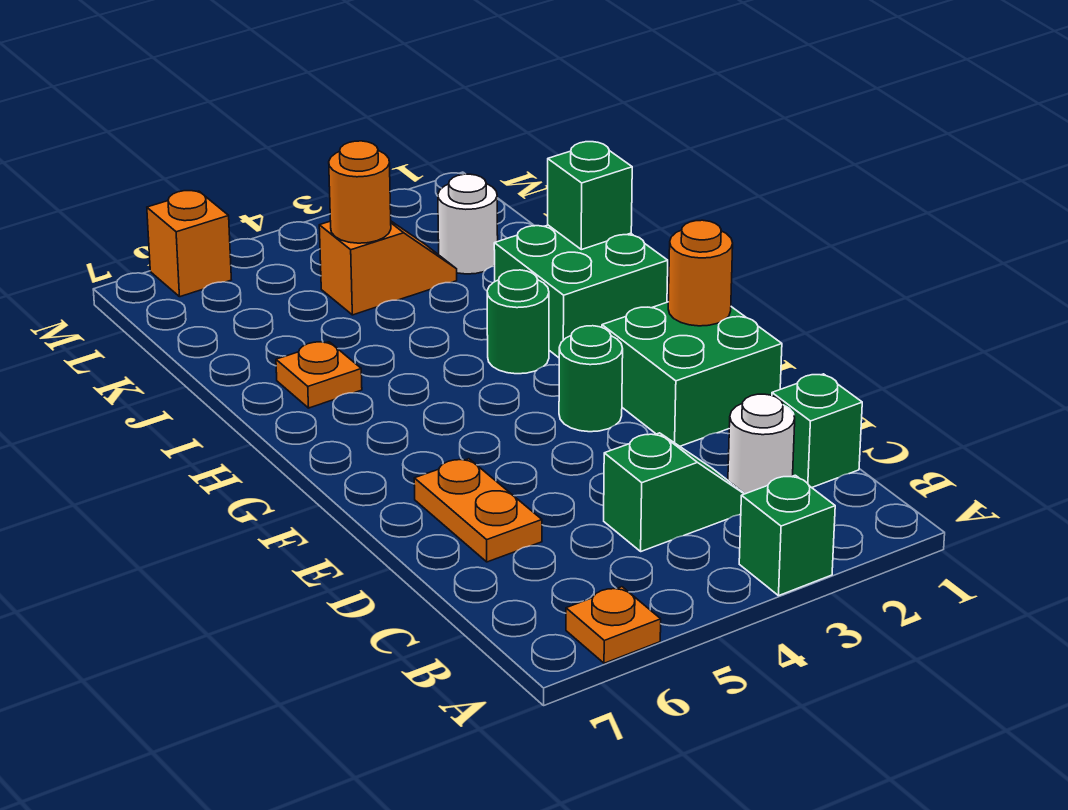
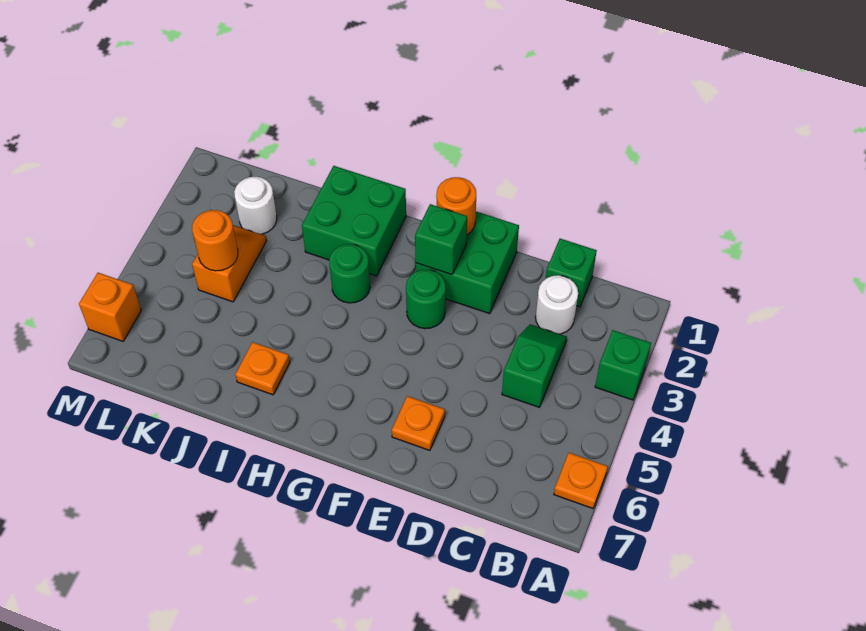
orange 1x2 plate [414,459,542,562] -> orange 1x1 plate [392,396,445,451]
green 1x1 brick [548,142,632,250] -> green 1x1 brick moved to [415,204,467,275]

